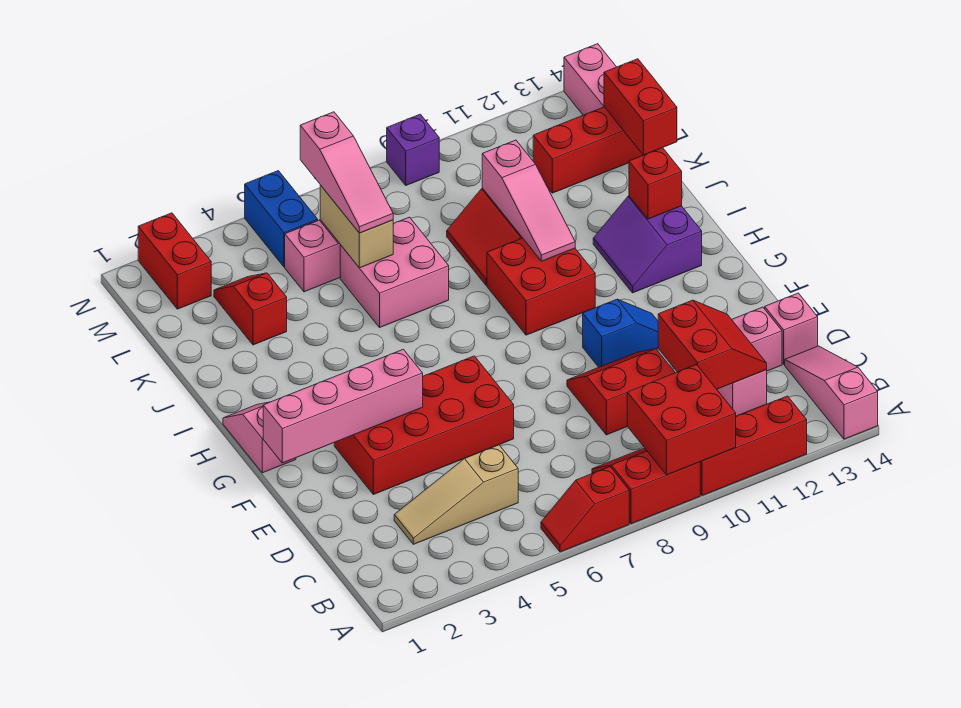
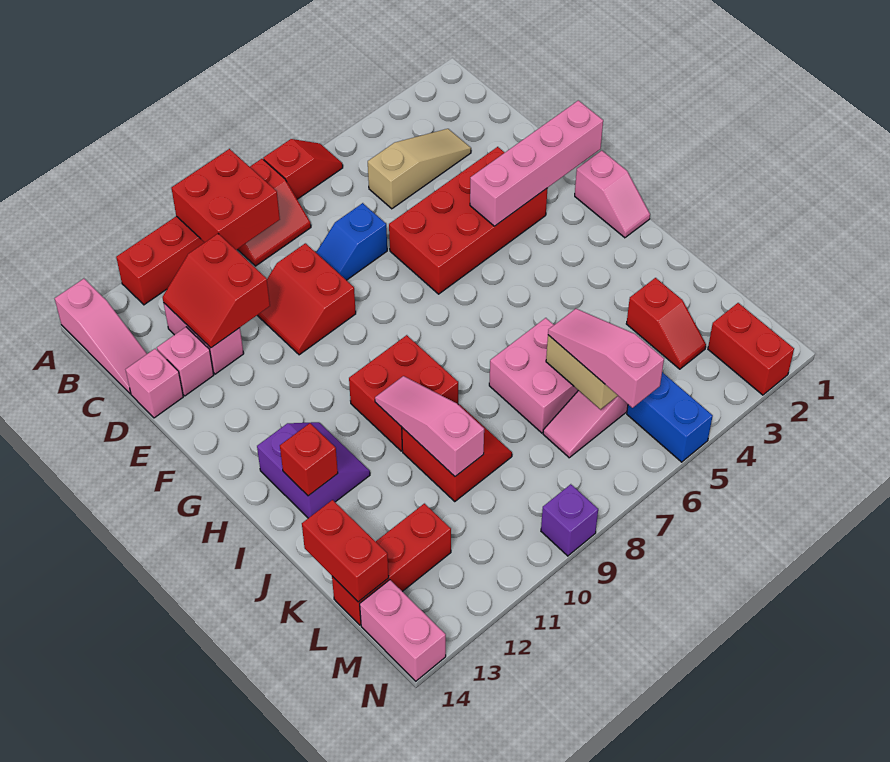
red 2x2 slope [567,349,675,435] -> red 2x2 slope turned to [257,243,356,355]
blue 1x2 slope [583,299,658,367] -> blue 1x2 slope moved to [316,203,387,280]

